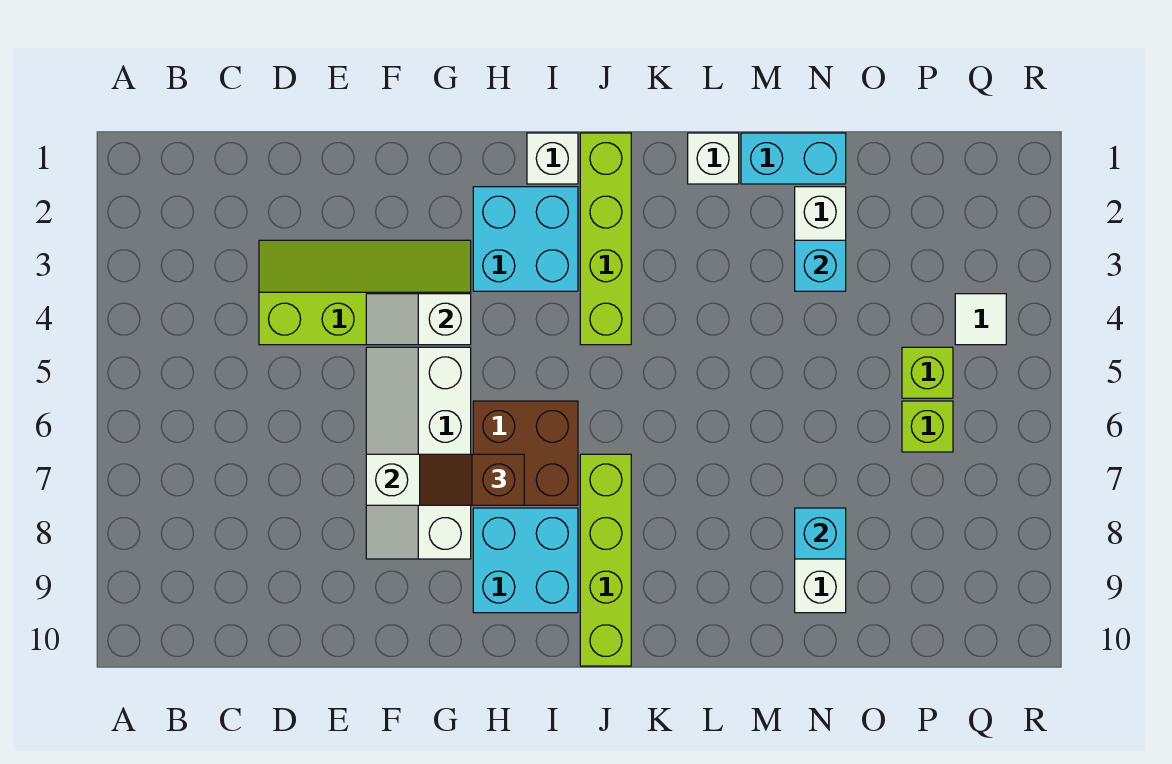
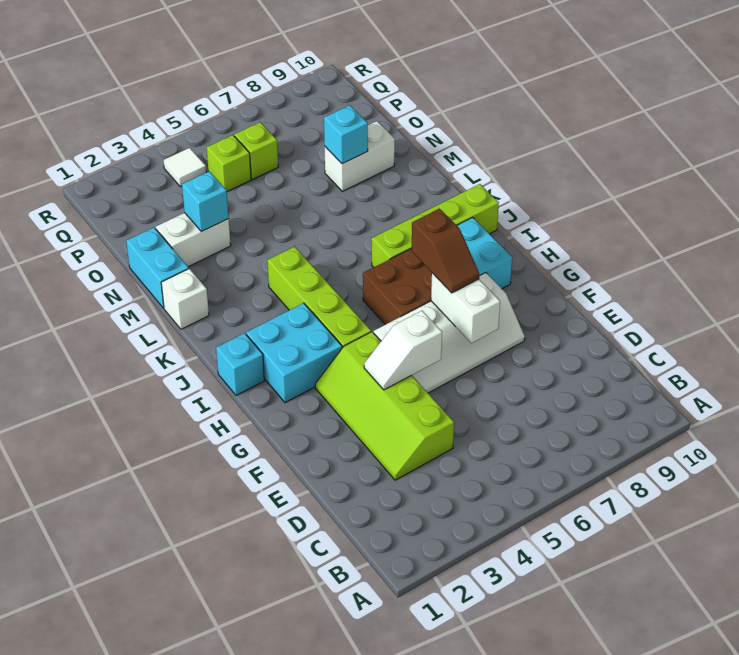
white 1x2 slope [366,294,471,345] -> white 1x2 slope turned to [364,311,442,390]
white 1x1 brick [527,133,578,184] -> cyan 1x1 brick [216,333,264,396]
lime 1x4 brick [580,133,631,345] -> lime 1x4 brick turned to [267,247,371,348]

